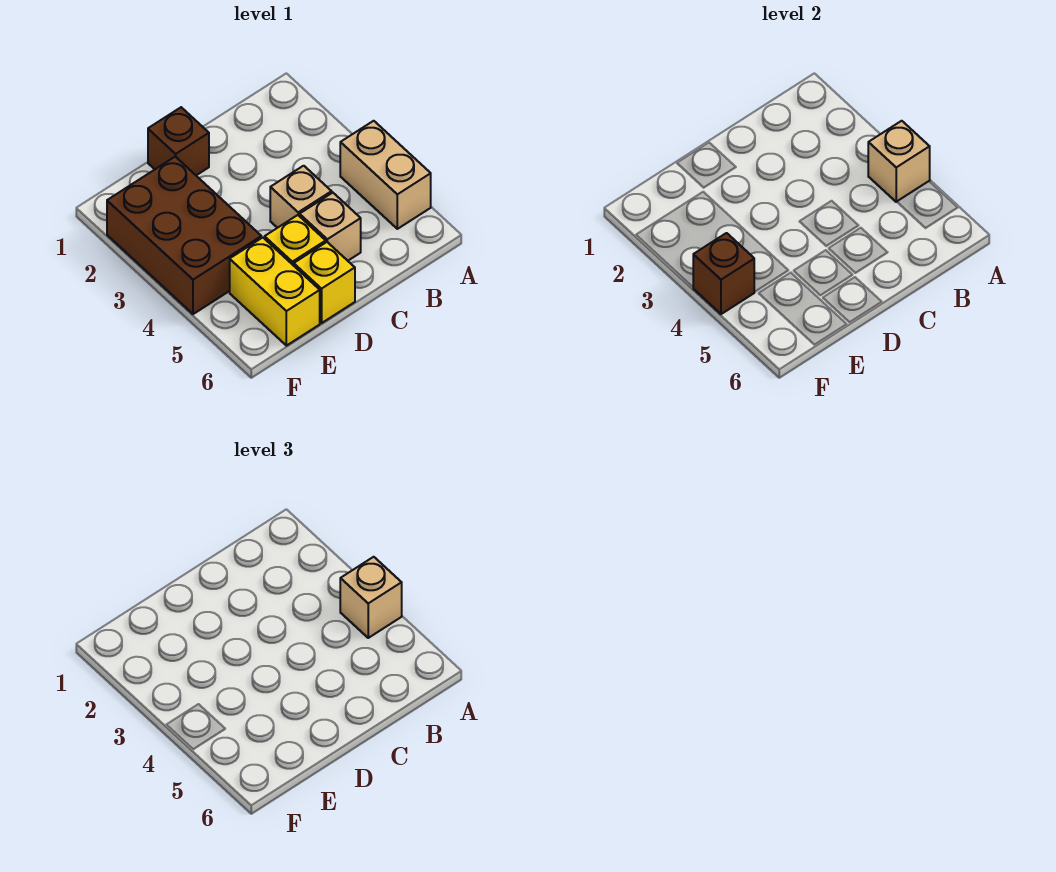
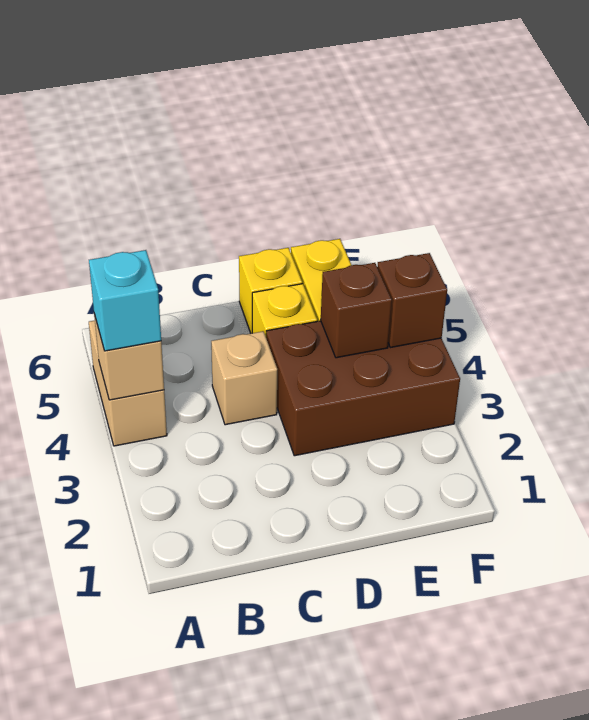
tan 1x1 brick [340,557,402,638] -> cyan 1x1 brick [89,250,161,351]
tan 1x1 brick [300,193,361,261] -> none
brown 1x1 brick [148,107,209,175] -> brown 1x1 brick moved to [321,263,392,358]
brown 2x3 brick [107,157,261,314] -> brown 2x3 brick turned to [266,321,460,456]

